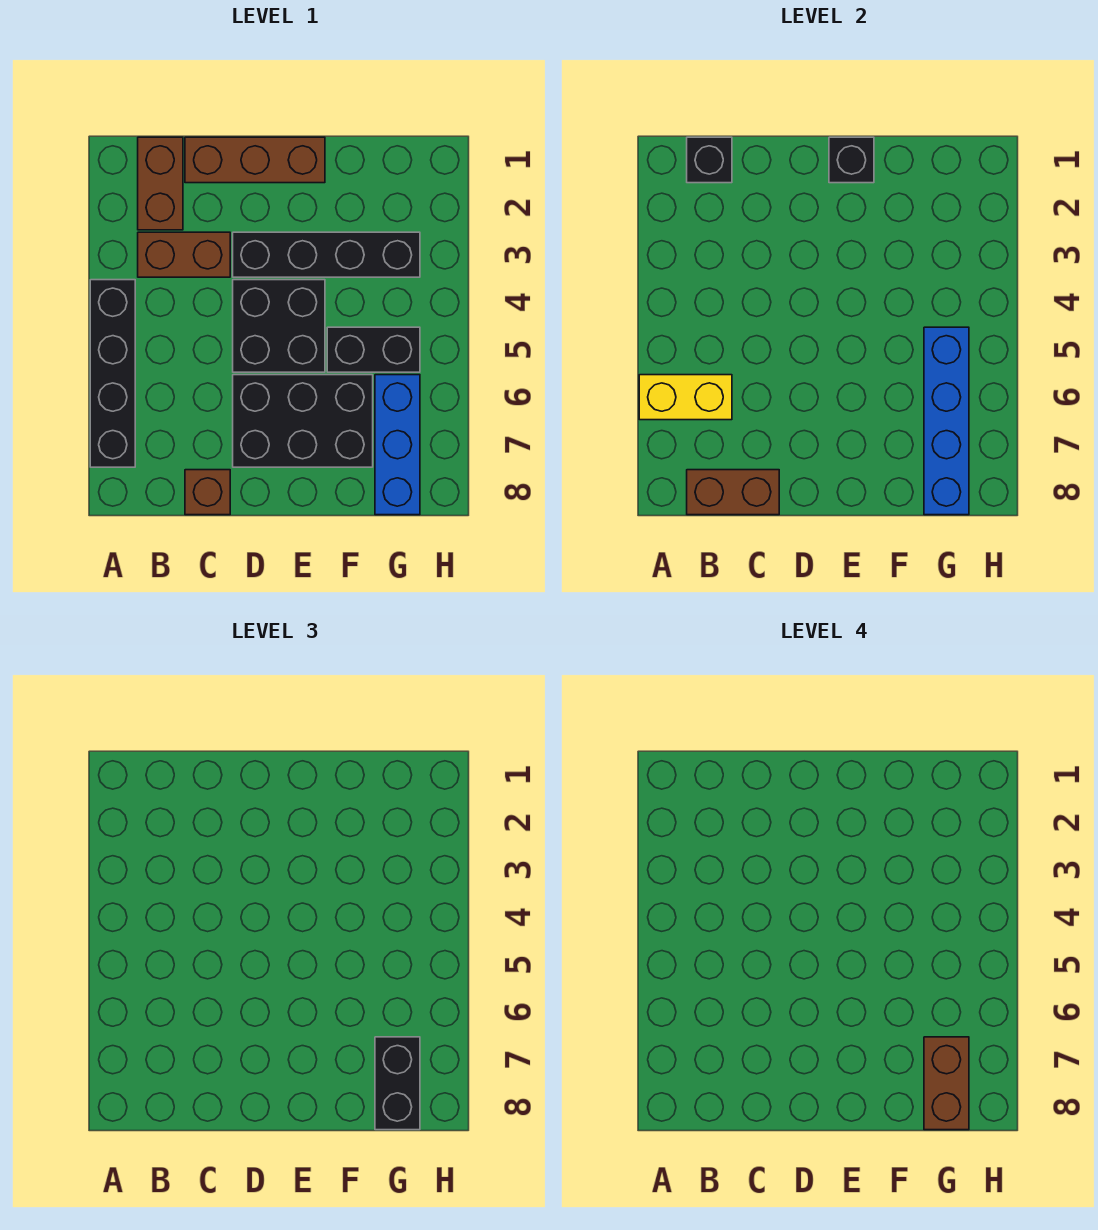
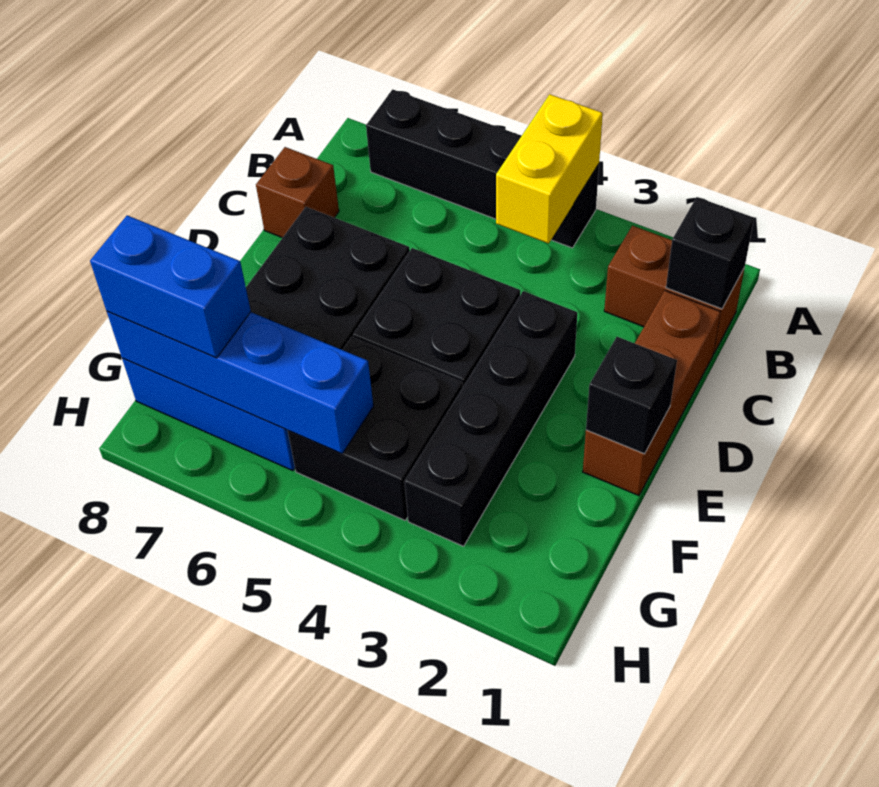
yellow 1x2 brick [639,375,732,420] -> yellow 1x2 brick moved to [496,94,603,243]
brown 1x2 brick [138,232,230,277] -> none
brown 1x2 brick [687,470,779,515] -> none
black 1x2 brick [327,327,420,372] -> black 2x2 brick [288,337,463,520]
black 1x2 brick [375,1037,420,1130] -> blue 1x2 brick [90,215,251,358]
brown 1x2 brick [924,1037,969,1130] -> none

